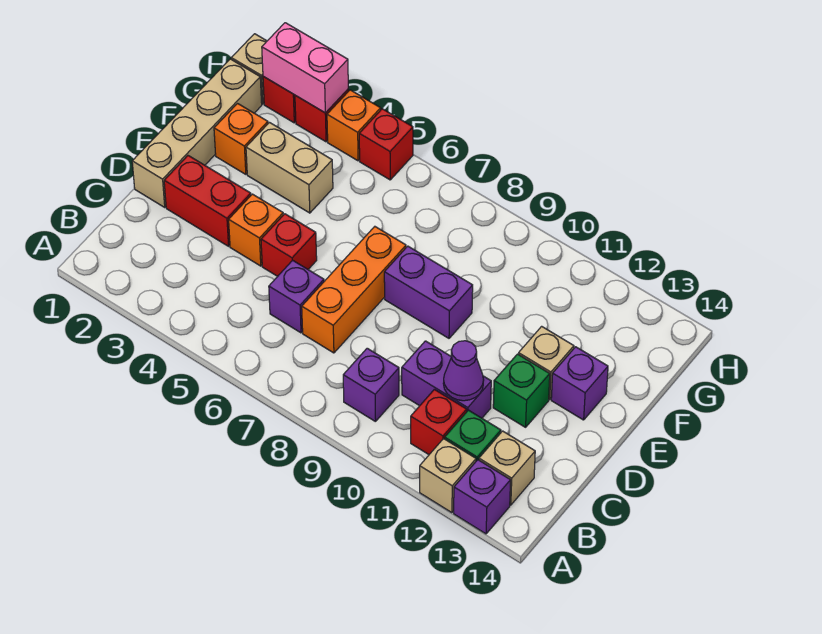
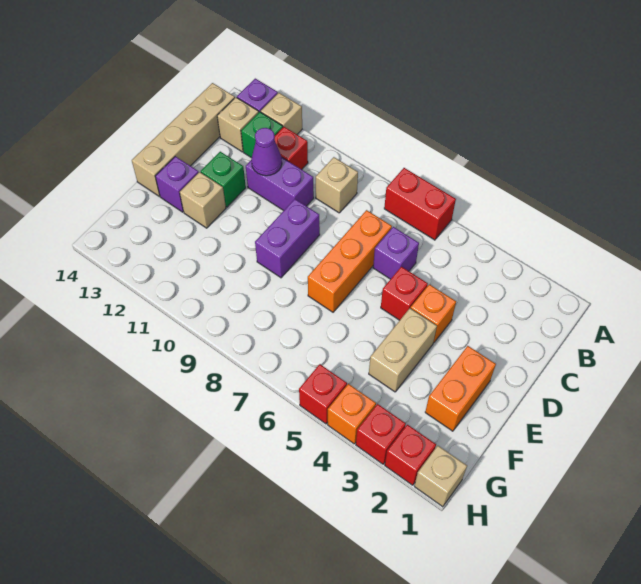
purple 1x1 brick [343,348,399,422] -> tan 1x1 brick [316,157,358,213]
tan 1x4 brick [132,59,262,207] -> tan 1x4 brick moved to [132,83,235,196]
red 1x2 brick [164,156,251,246] -> red 1x2 brick moved to [384,168,456,240]
purple 1x2 brick [384,246,473,338] -> purple 1x2 brick turned to [255,199,320,278]
orange 1x1 brick [214,104,268,174] -> orange 1x2 brick [425,346,496,431]
tan 1x2 brick [246,123,333,213] -> tan 1x2 brick turned to [369,308,437,392]
pink 1x2 brick [262,23,348,113] -> none

